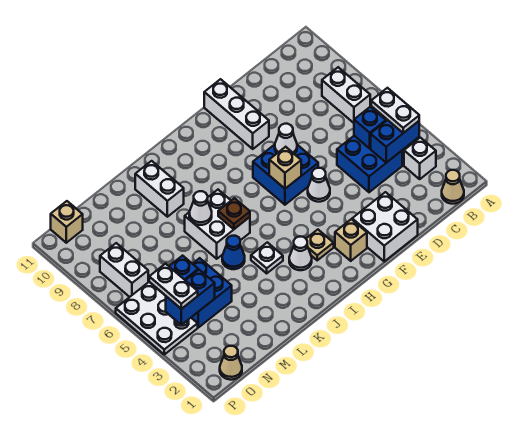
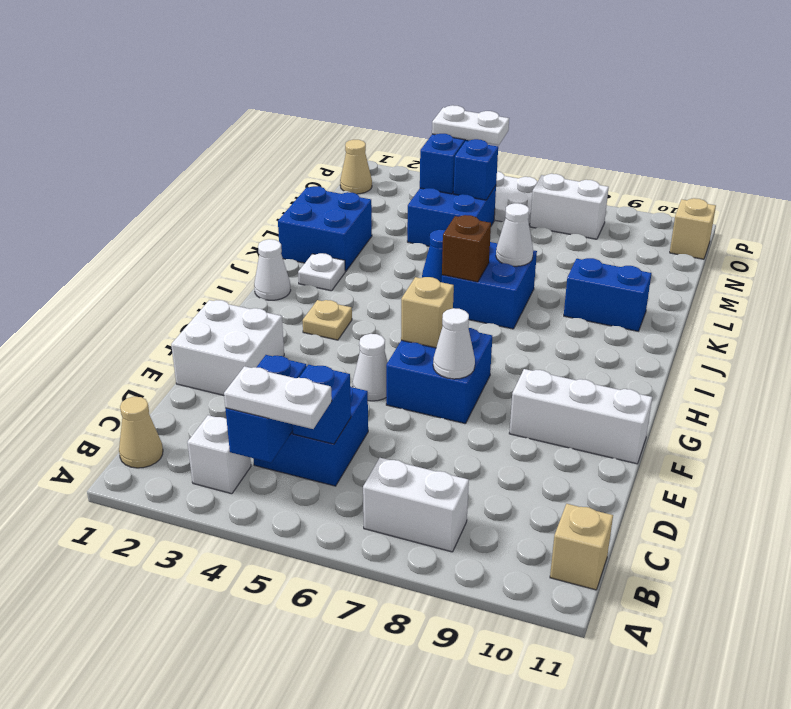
tan 1x1 brick [335,219,367,261] -> tan 1x1 brick moved to [550,504,613,590]
white 1x1 cone [289,237,312,270] -> white 1x1 cone moved to [254,239,291,300]
white 1x1 plate [251,242,283,273] -> white 1x1 plate moved to [298,253,345,291]
white 2x2 brick [185,190,250,259] -> blue 2x2 brick [442,242,537,329]
brown 1x1 plate [218,198,250,229] -> brown 1x1 brick [442,215,491,282]
none -> blue 2x2 brick [278,186,372,271]
white 1x2 brick [135,161,184,217] -> blue 1x2 brick [564,258,652,331]

